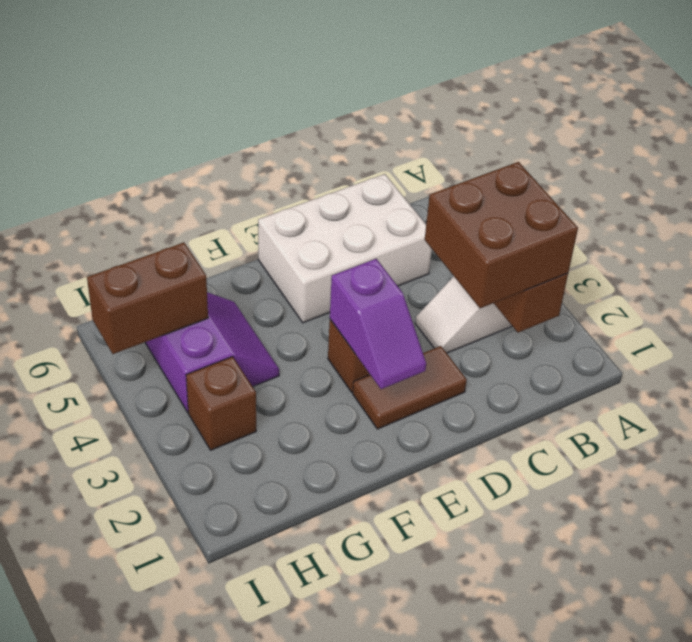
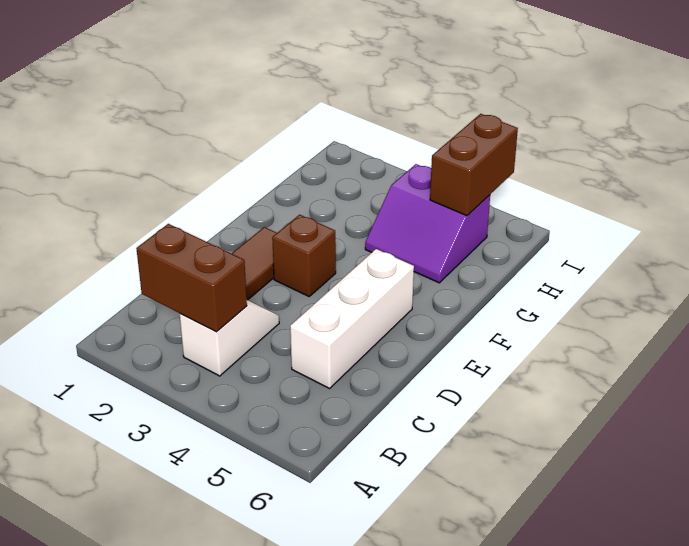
brown 2x2 brick [425,162,578,308] -> none
white 2x3 brick [258,174,432,323] -> white 1x3 brick [290,249,414,388]
purple 1x2 slope [330,259,426,389] -> none
brown 1x1 brick [186,357,256,450] -> none

